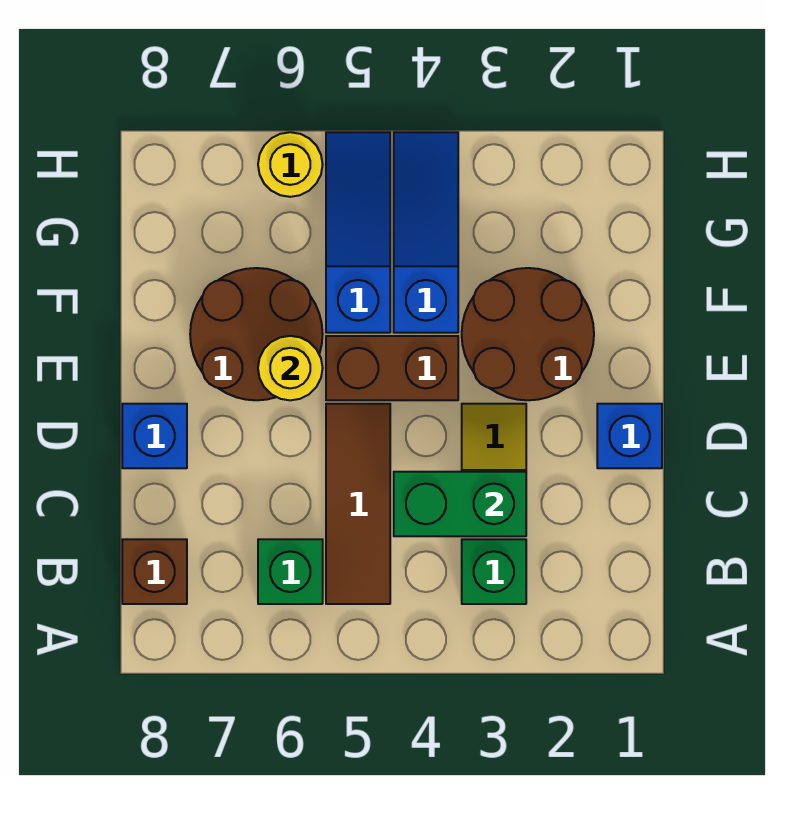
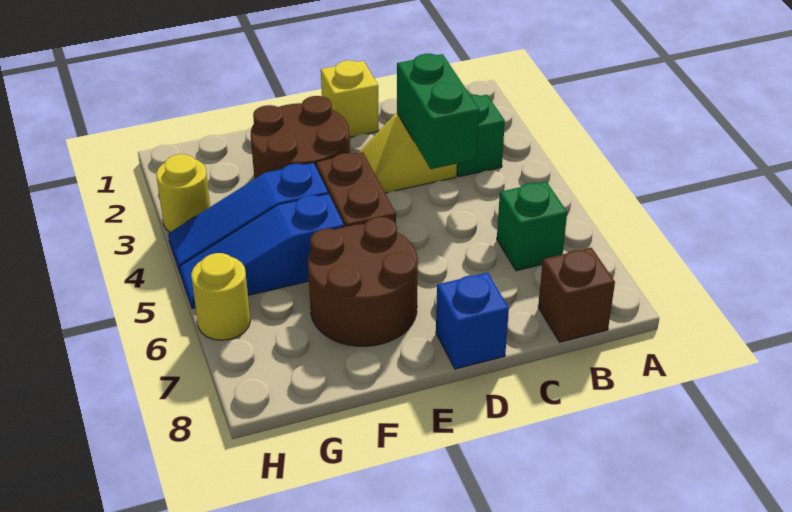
brown 1x3 tile [326,404,390,604] -> none
blue 1x1 brick [597,404,662,468] -> yellow 1x1 brick [321,60,379,137]
yellow 1x1 round brick [258,336,323,400] -> yellow 1x1 round brick moved to [156,154,210,232]

